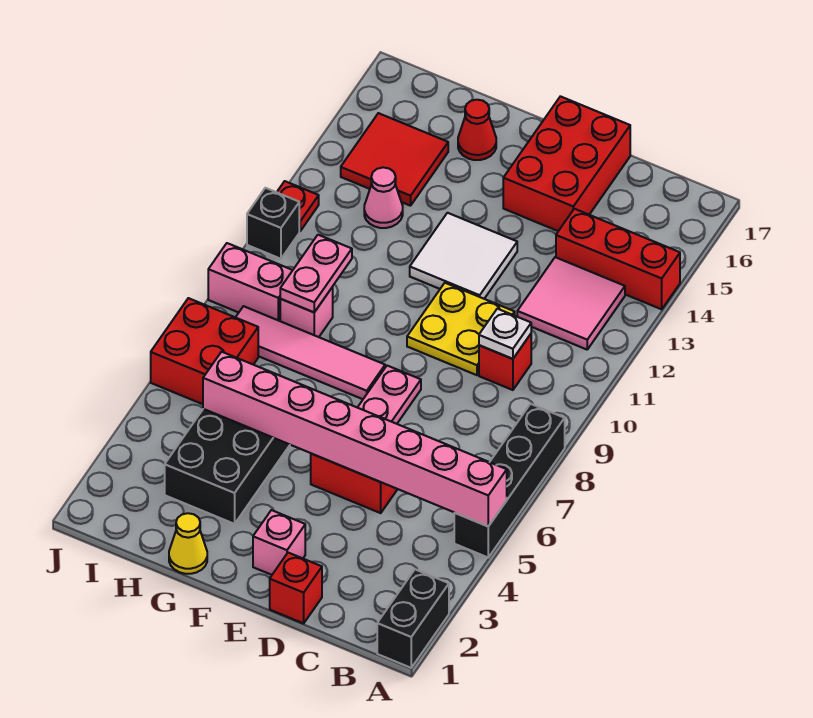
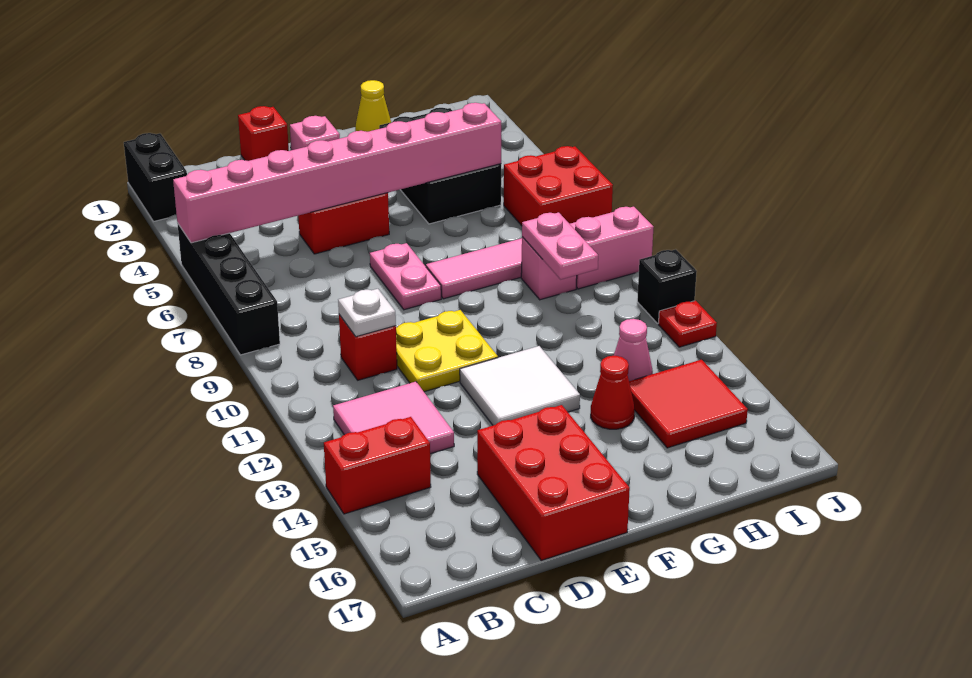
red 1x3 brick [556,209,680,309] -> red 1x2 brick [324,417,431,514]
red 1x1 cone [458,100,496,160] -> red 1x1 cone moved to [591,356,635,429]

